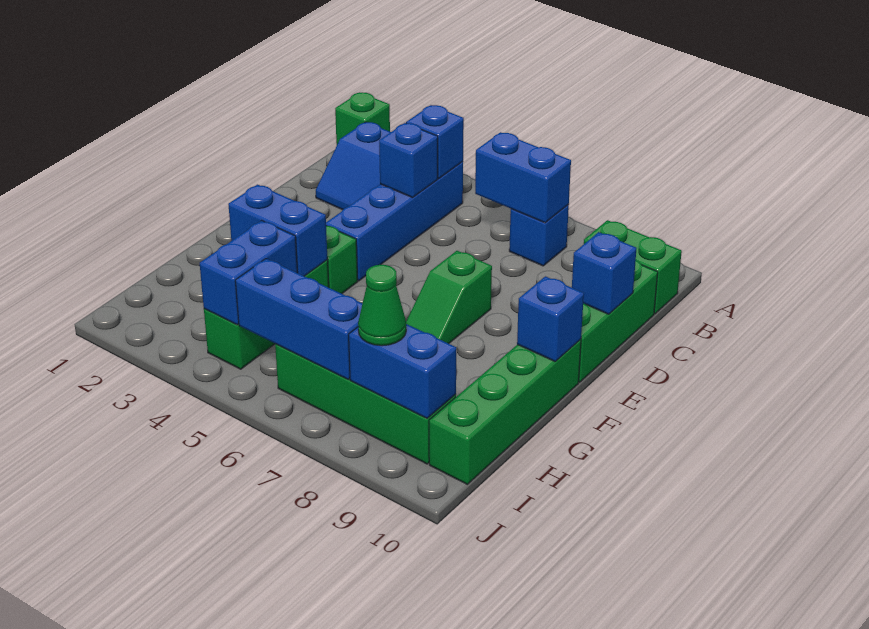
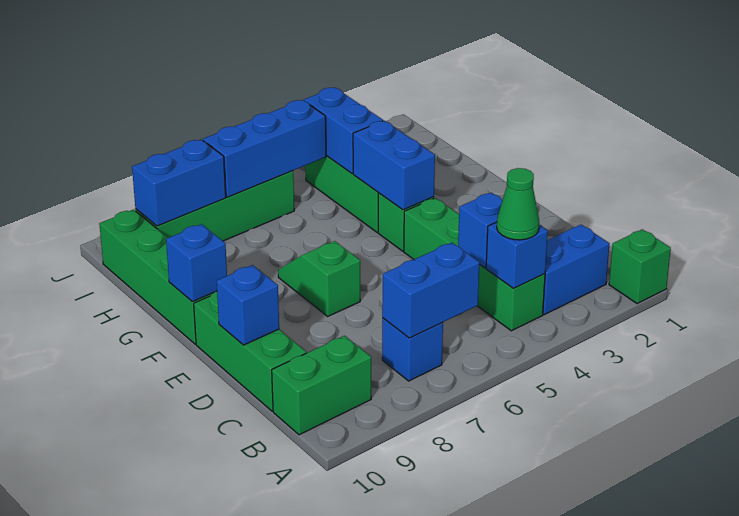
blue 1x4 brick [326,162,463,281] -> green 1x4 brick [404,198,545,331]
blue 1x2 brick [228,185,327,276] -> blue 1x2 brick turned to [353,121,435,210]
green 1x1 cone [358,265,406,346] -> green 1x1 cone moved to [497,168,539,240]

